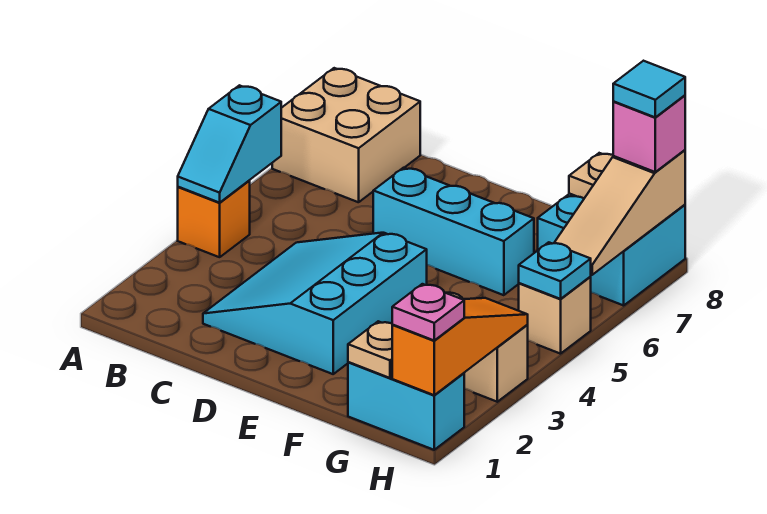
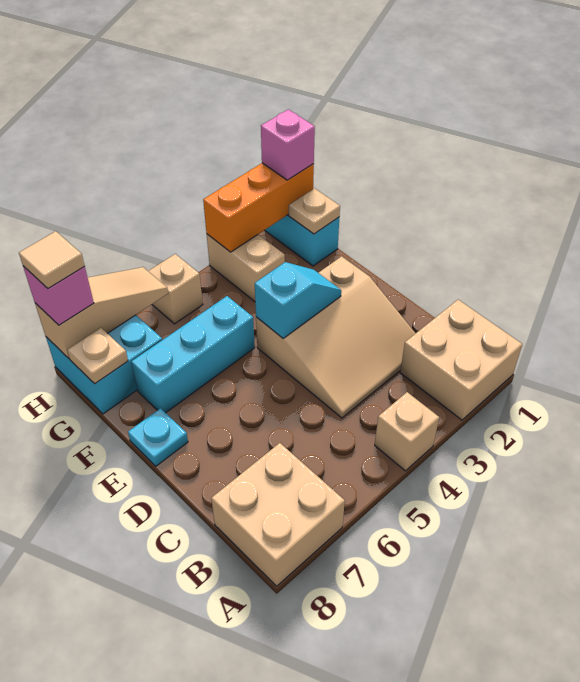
none -> tan 2x2 brick [400,300,522,420]
orange 1x1 brick [178,181,250,257] -> tan 1x1 brick [375,392,439,471]
cyan 1x2 slope [178,85,281,203] -> cyan 1x2 slope moved to [255,262,341,338]
cyan 3x3 slope [203,233,427,374] -> tan 3x3 slope [256,256,416,418]
cyan 1x3 brick [373,168,534,295] -> cyan 1x3 brick turned to [131,296,255,413]
orange 1x3 slope [392,298,528,395] -> orange 1x3 brick [203,163,314,252]
pink 1x1 plate [392,284,464,340] -> pink 1x1 brick [261,109,315,180]
cyan 1x1 plate [519,242,591,299] -> cyan 1x1 plate moved to [128,408,188,466]
cyan 1x1 tile [613,61,685,118] -> tan 1x1 tile [19,231,85,288]

